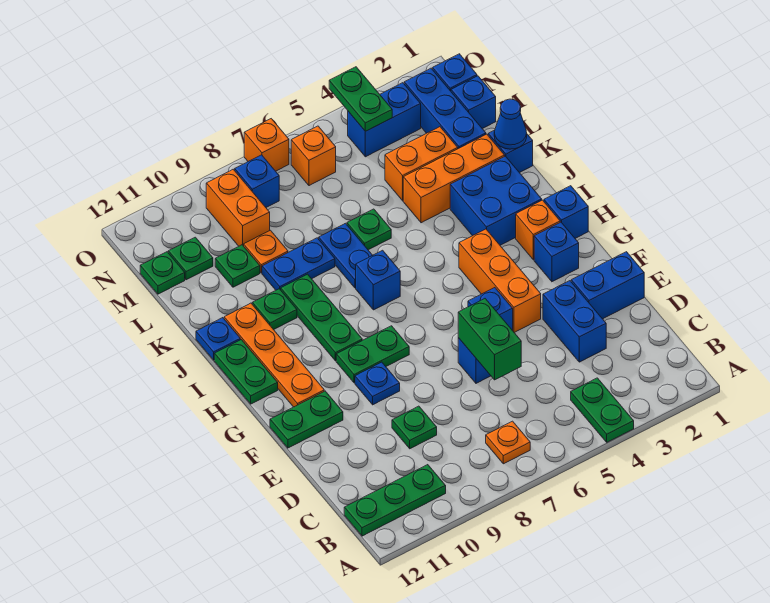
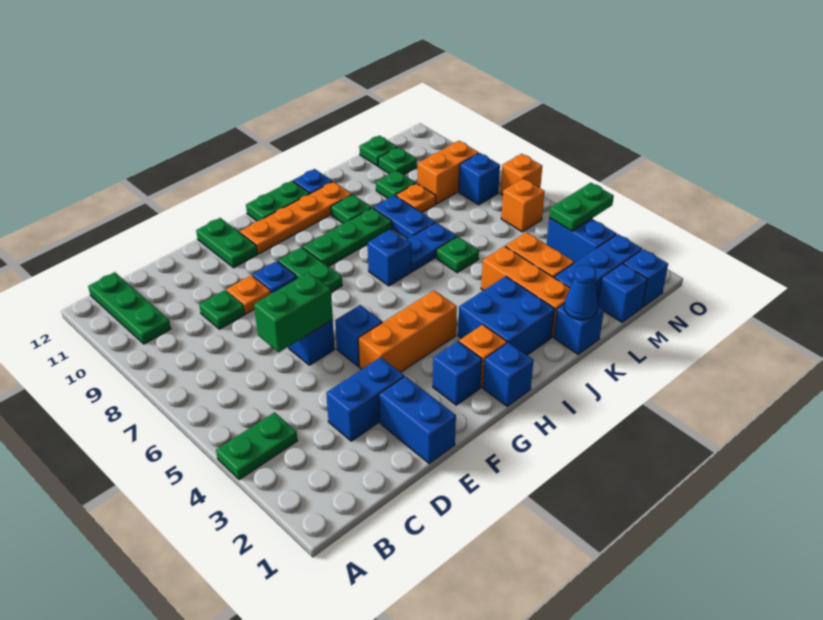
orange 1x1 plate [486,421,530,464] -> orange 1x1 plate moved to [226,275,271,314]

